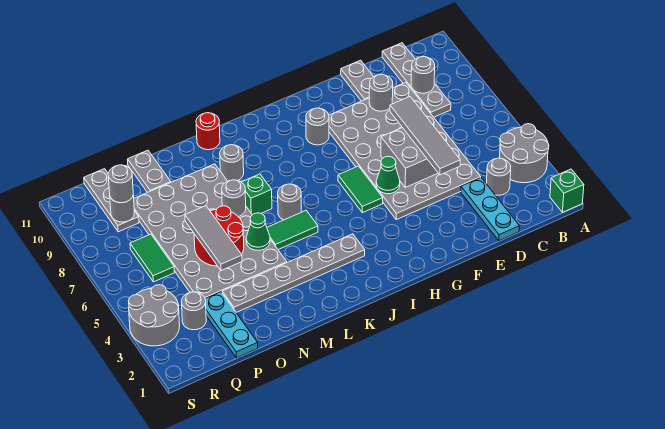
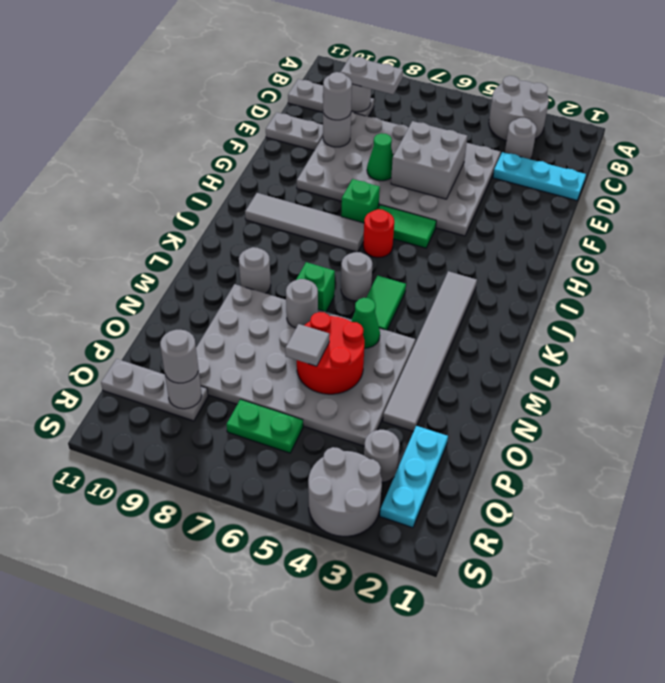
green 1x1 brick [550,169,584,212] -> green 1x1 brick moved to [341,179,380,223]
grey 1x4 plate [382,43,451,117] -> grey 1x3 plate [288,79,374,117]
grey 1x4 tile [390,97,460,175] -> grey 1x4 tile moved to [245,193,364,252]
green 1x1 cone [376,156,400,194] -> green 1x1 cone moved to [367,133,393,181]
grey 1x1 round brick [306,108,329,145] -> grey 1x1 round brick moved to [323,72,352,120]
grey 1x6 plate [222,234,365,313] -> grey 1x6 tile [383,271,477,431]
red 1x1 round brick [196,113,220,150] -> red 1x1 round brick moved to [363,209,394,258]
grey 1x3 tile [185,206,242,271] -> grey 1x1 tile [285,324,329,366]
grey 1x2 plate [128,150,171,192] -> grey 1x2 plate moved to [341,56,403,94]
cyan 1x3 plate [205,292,258,358] -> cyan 1x3 plate turned to [380,426,448,528]
green 1x2 tile [130,234,175,282] -> green 1x2 plate [226,399,303,453]

